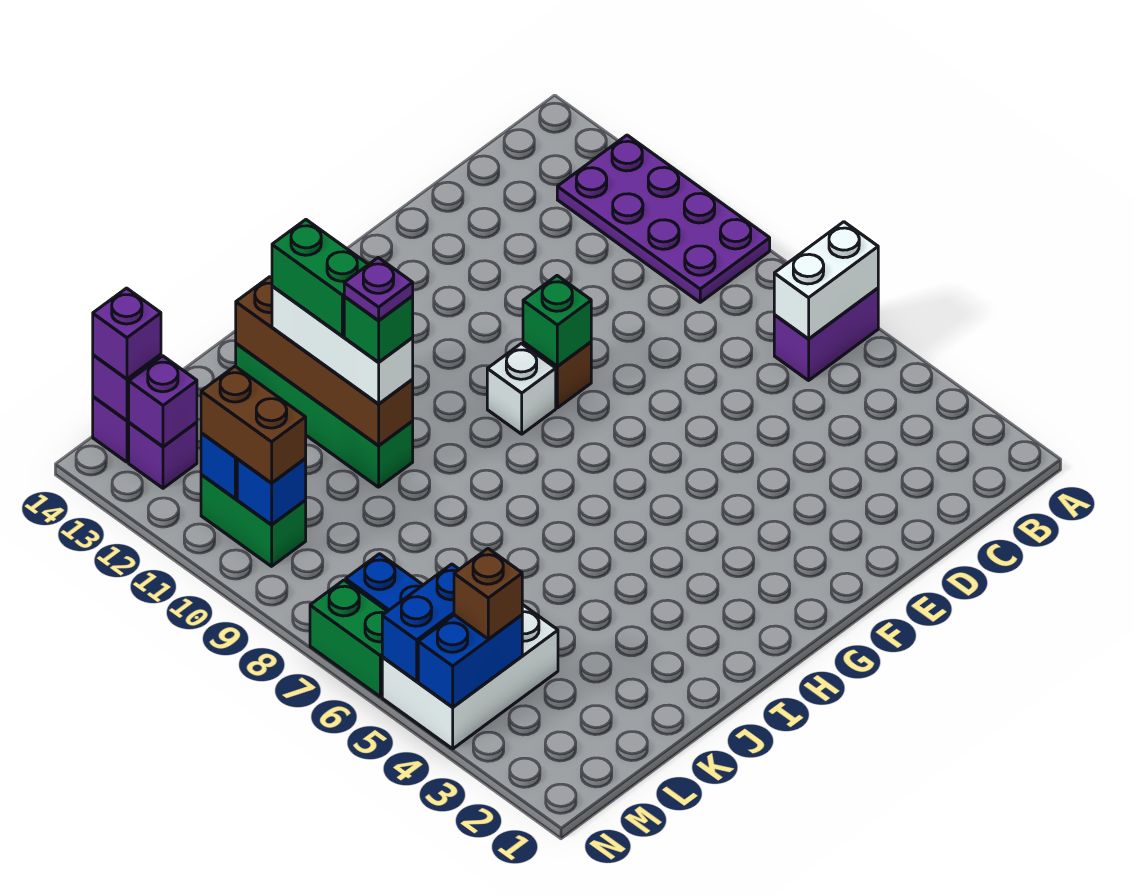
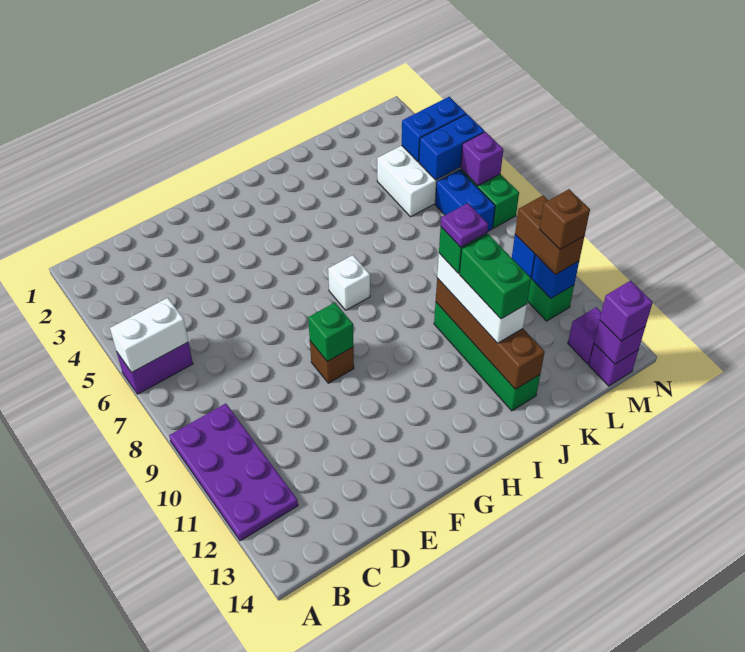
white 1x1 brick [487,343,556,434] -> white 1x1 brick moved to [328,255,370,310]
brown 1x1 brick [454,549,522,639] -> brown 1x1 brick moved to [540,189,590,249]
purple 1x1 brick [129,356,197,447] -> purple 1x1 brick moved to [461,132,503,186]

